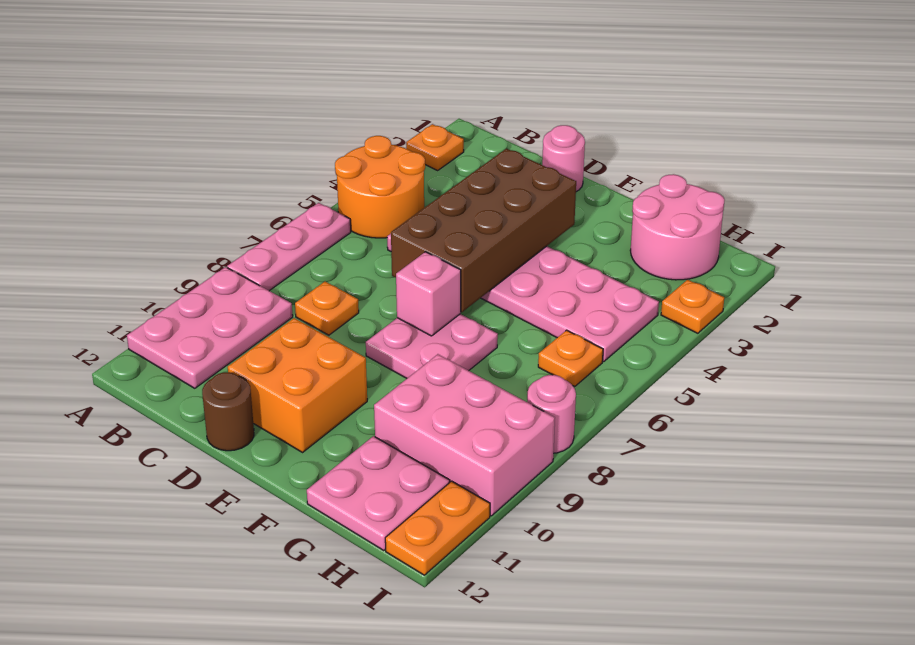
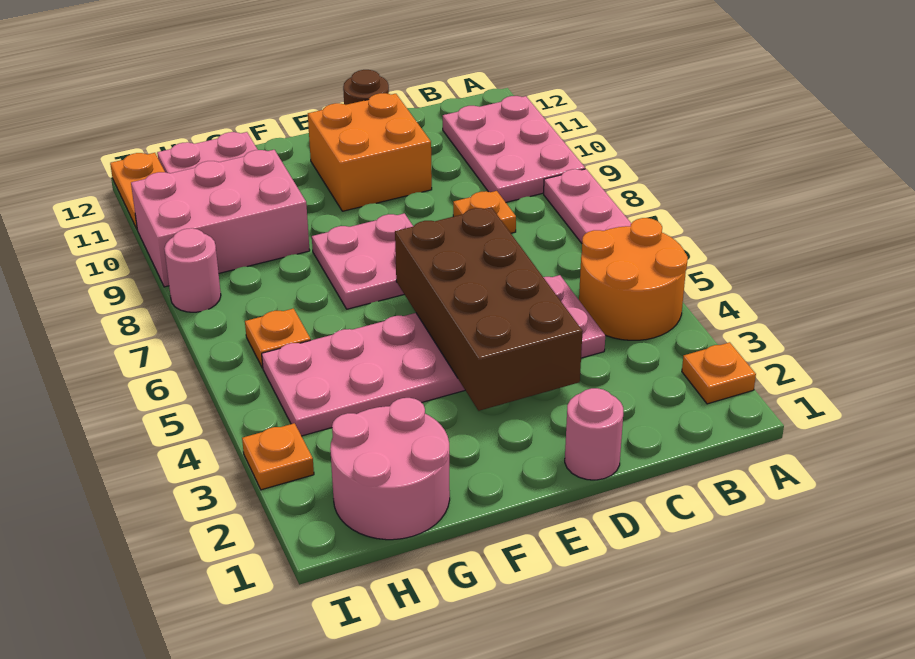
pink 1x1 brick [396,252,461,336] -> none

